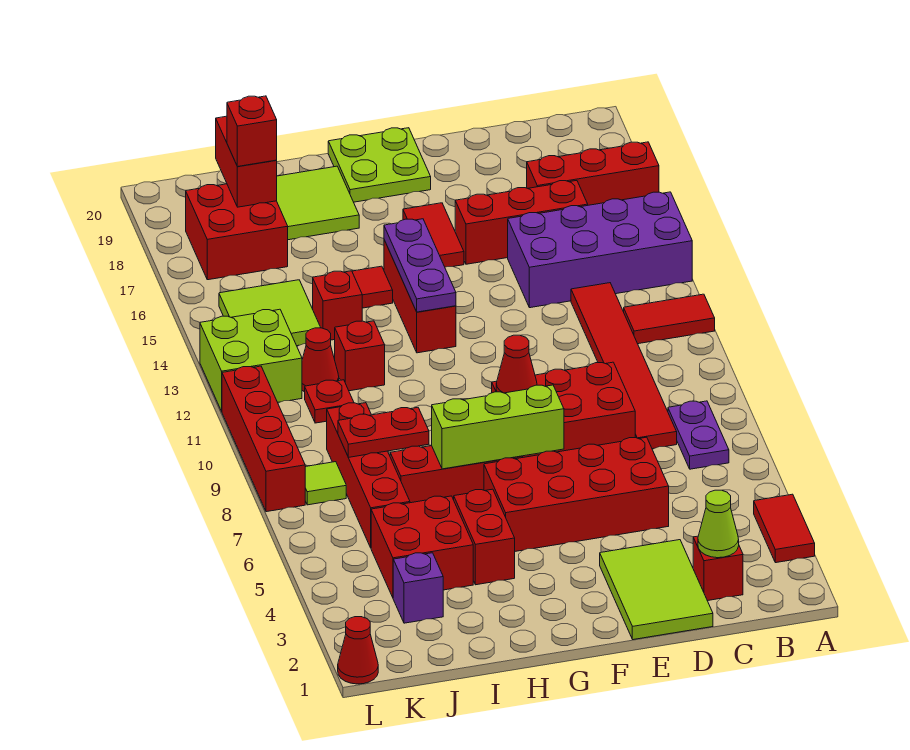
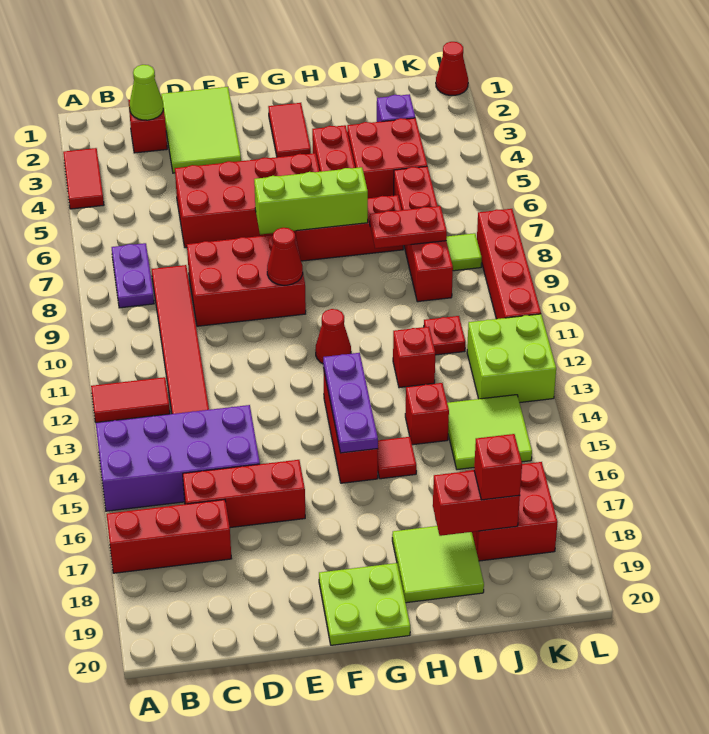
red 1x2 tile [403,203,464,267] -> red 1x2 tile moved to [268,103,311,157]
red 1x1 cone [302,328,339,392] -> red 1x1 cone moved to [315,309,351,364]
red 1x2 brick [216,116,277,207] -> red 1x2 brick turned to [433,470,520,536]

